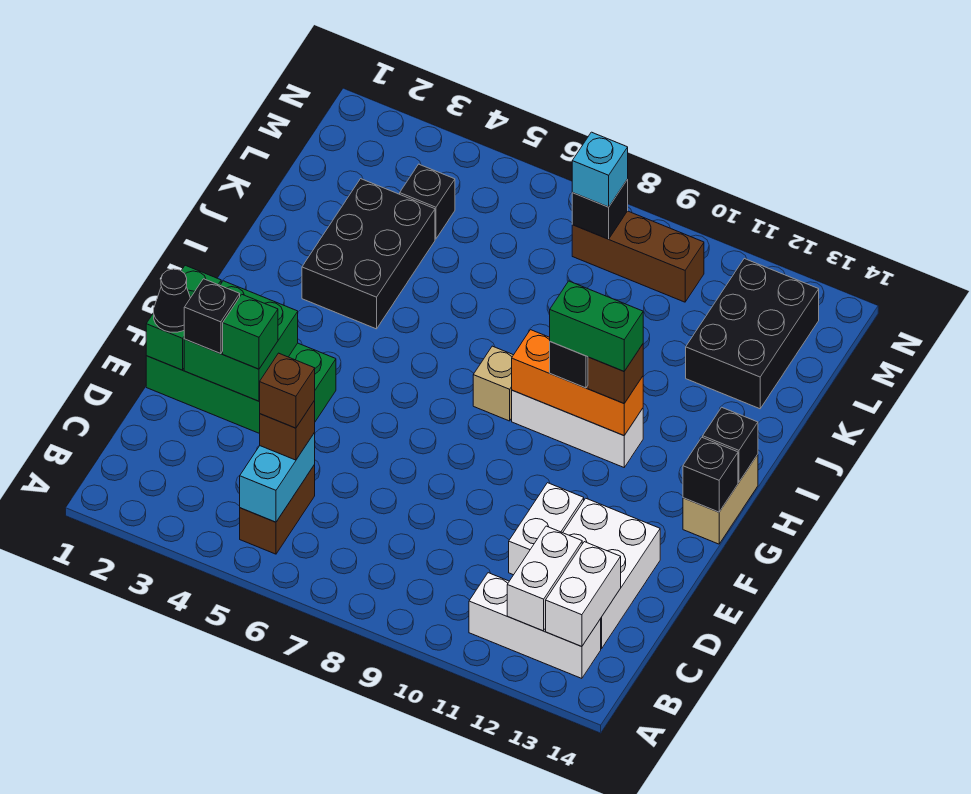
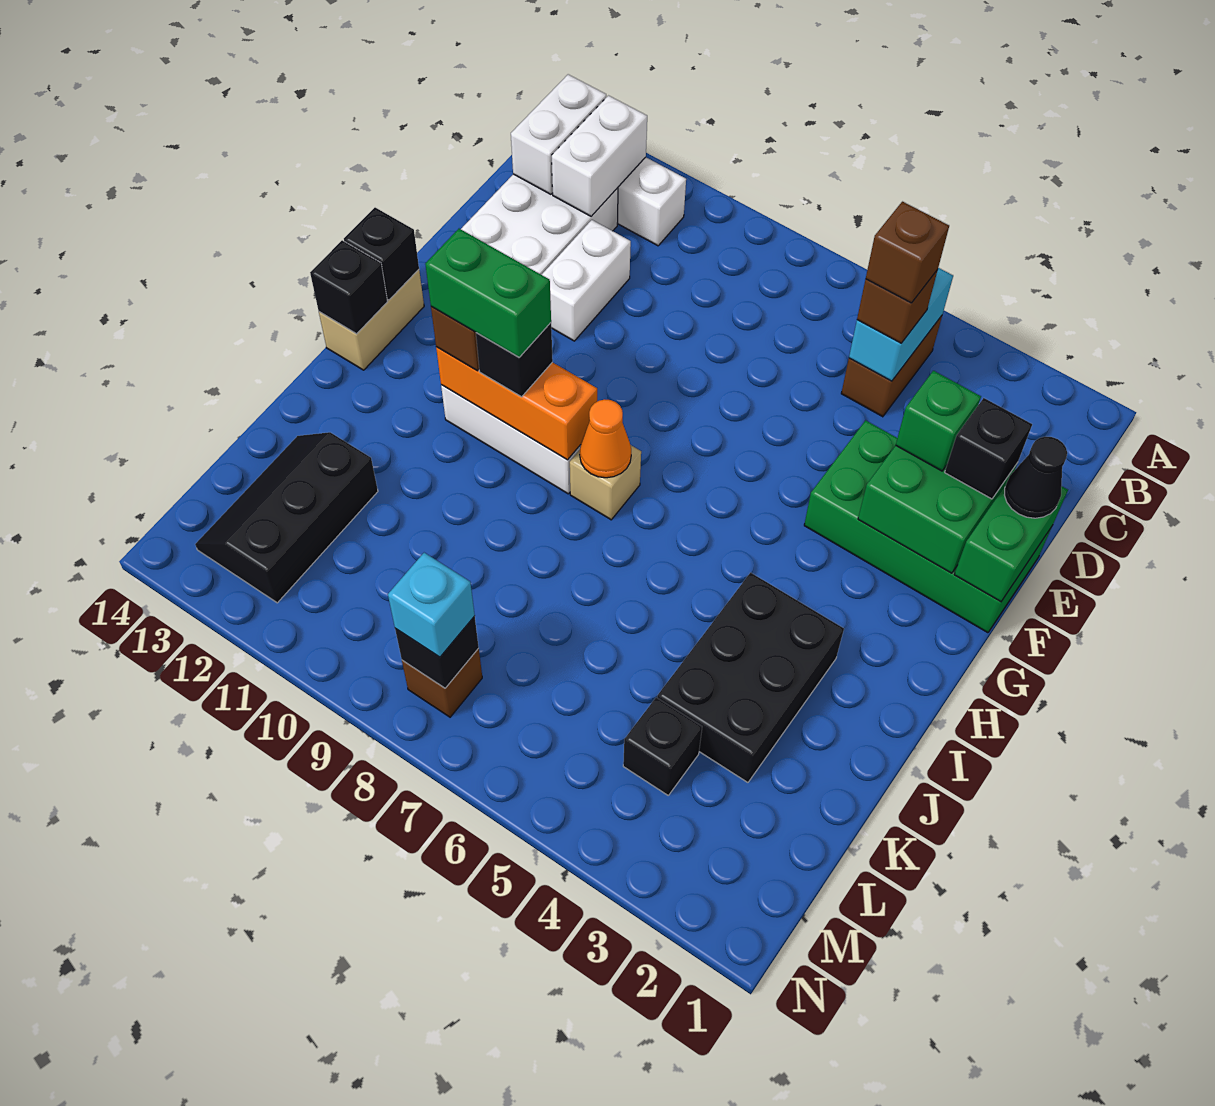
none -> orange 1x1 cone [580,399,631,478]
black 2x3 brick [686,259,819,409] -> black 2x3 slope [195,432,378,603]
brown 1x3 brick [572,211,704,302] -> brown 1x1 brick [402,649,482,717]

